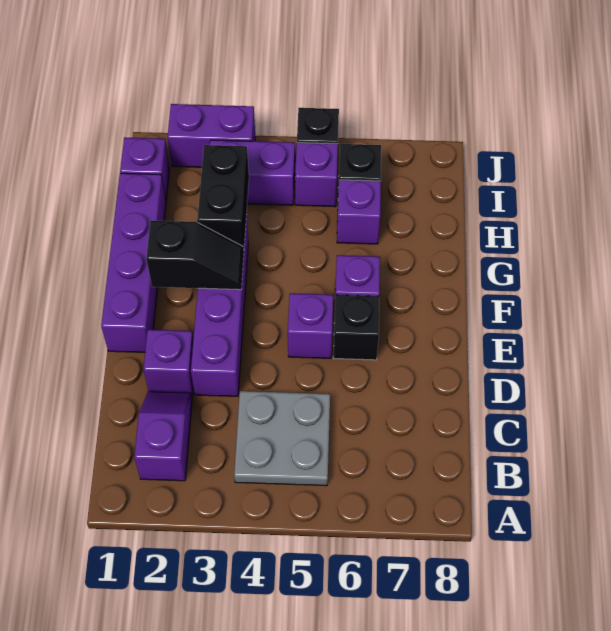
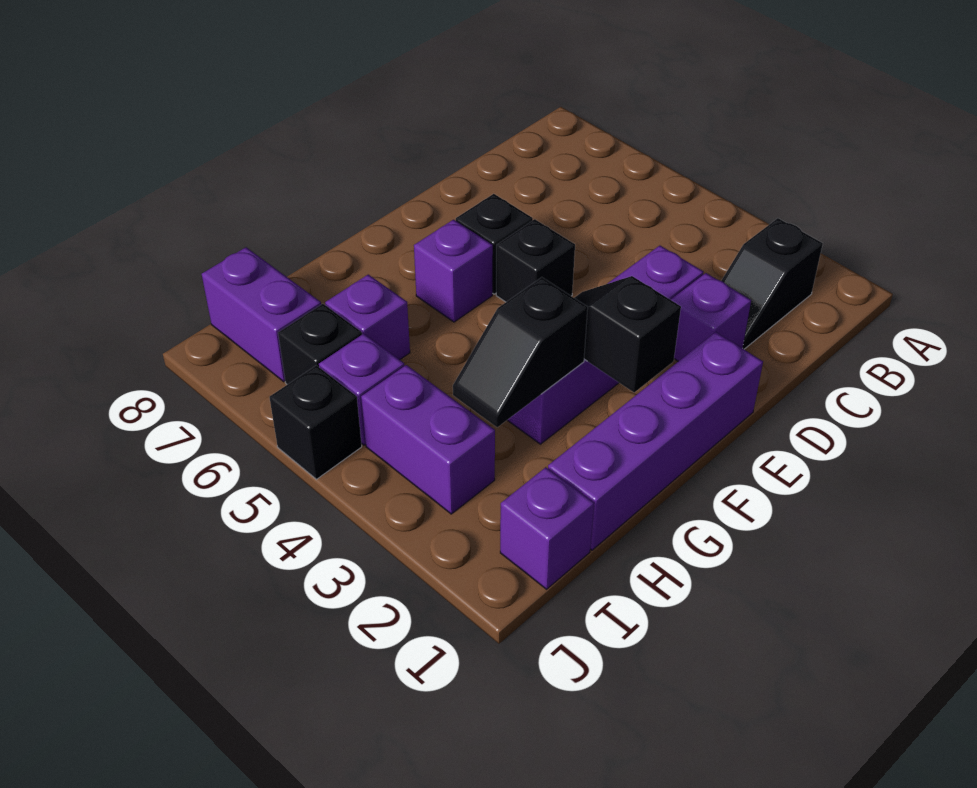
purple 1x2 slope [134,391,192,481] -> black 1x2 slope [721,218,823,349]
grey 2x2 plate [234,391,330,486] -> none
purple 1x1 brick [288,293,333,358] -> black 1x1 brick [496,219,575,302]
black 1x2 brick [197,145,249,247] -> black 1x2 slope [453,277,588,427]
purple 1x2 brick [167,104,255,167] -> purple 1x2 brick moved to [202,247,321,382]

